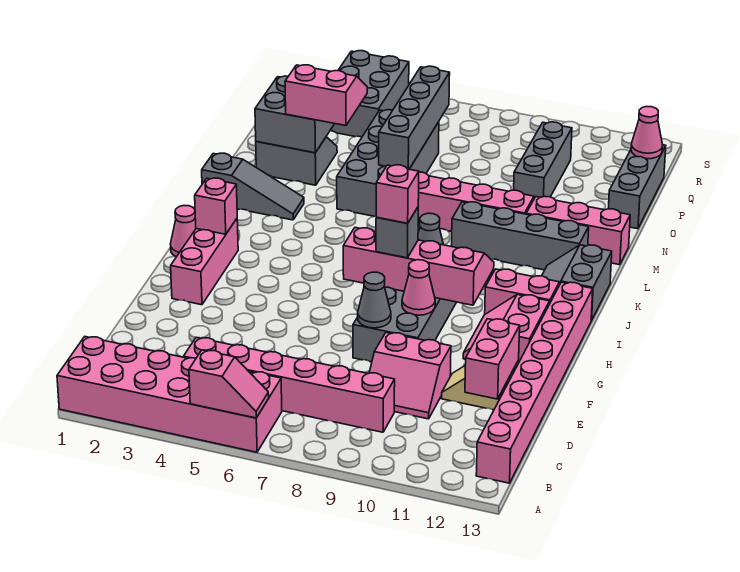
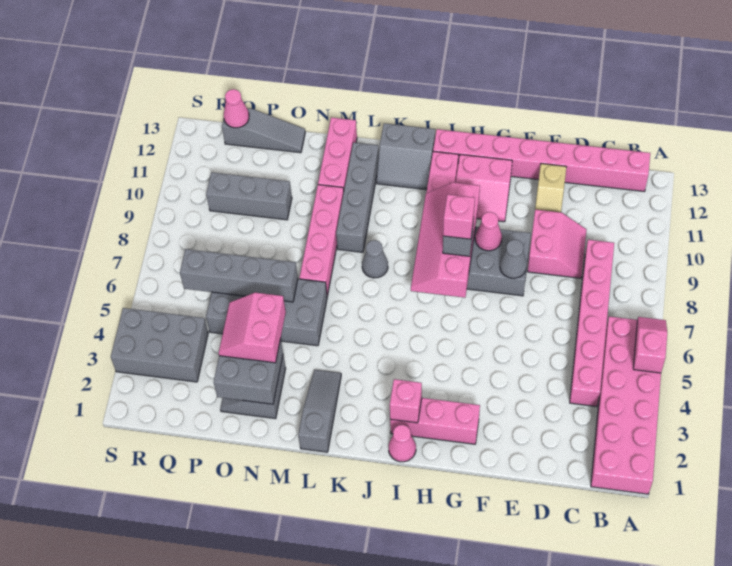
pink 1x2 brick [465,319,520,399] -> none
grey 1x3 brick [608,145,666,229] -> grey 1x3 slope [222,108,305,153]

